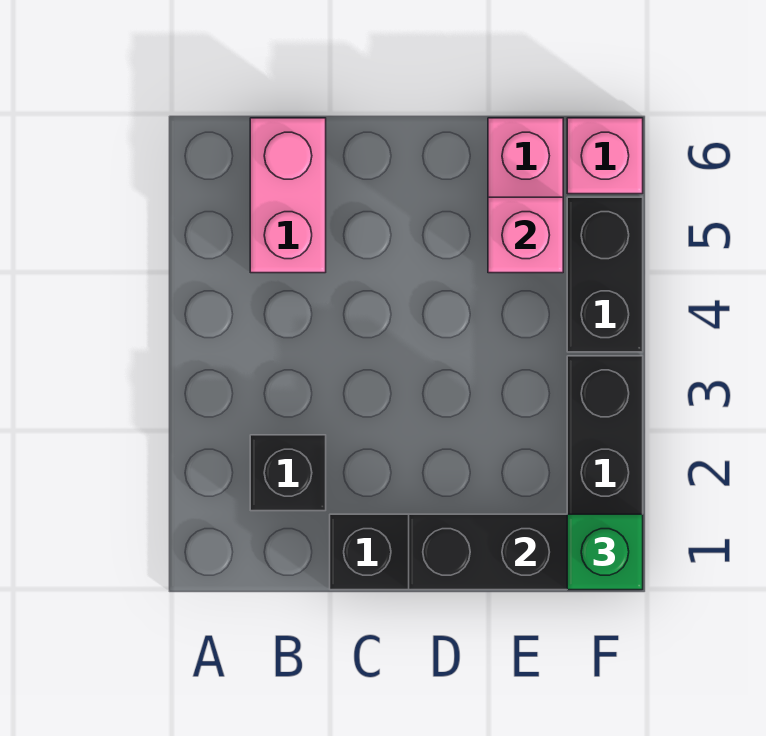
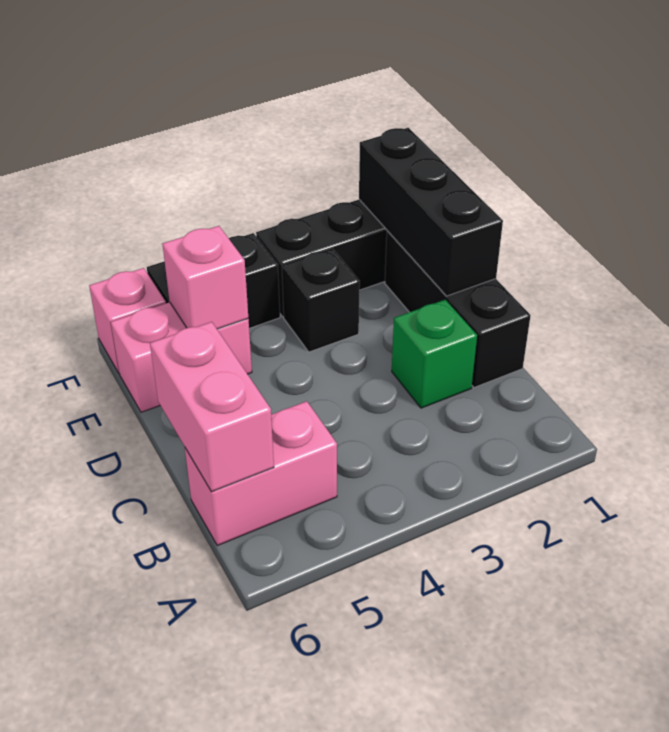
black 1x1 brick [250,435,326,511] -> black 1x1 brick moved to [282,249,360,352]
none -> pink 1x2 brick [150,322,274,492]
green 1x1 brick [567,514,643,590] -> green 1x1 brick moved to [392,300,477,408]

